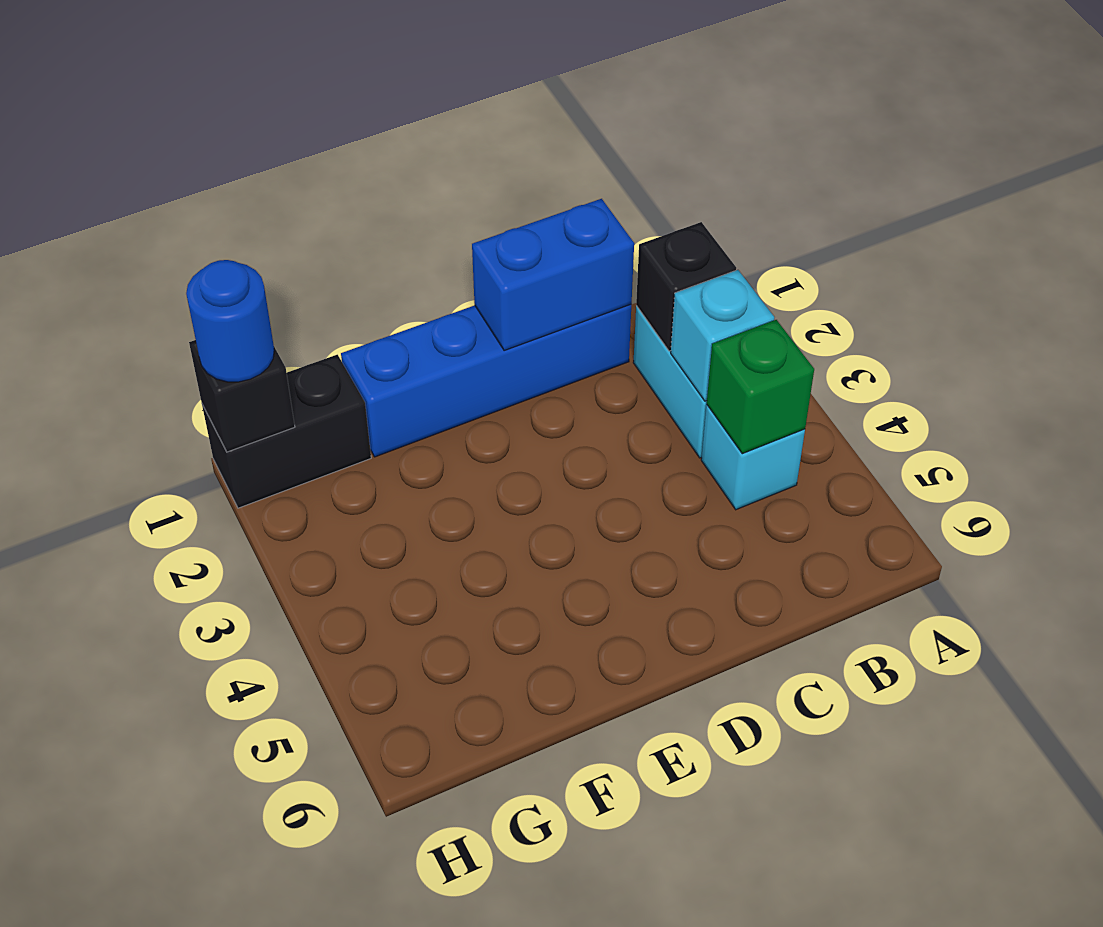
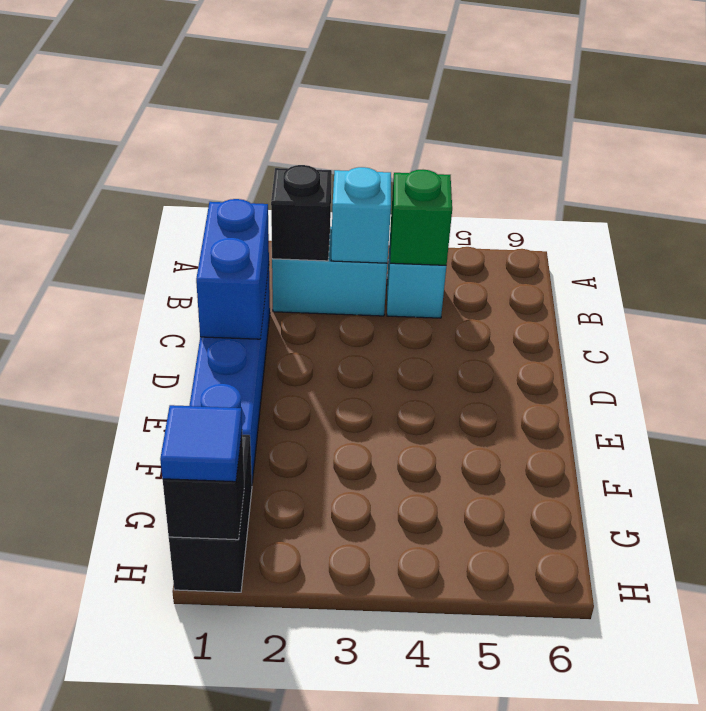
blue 1x1 round brick [186,260,274,382] -> blue 1x1 tile [160,405,242,482]

